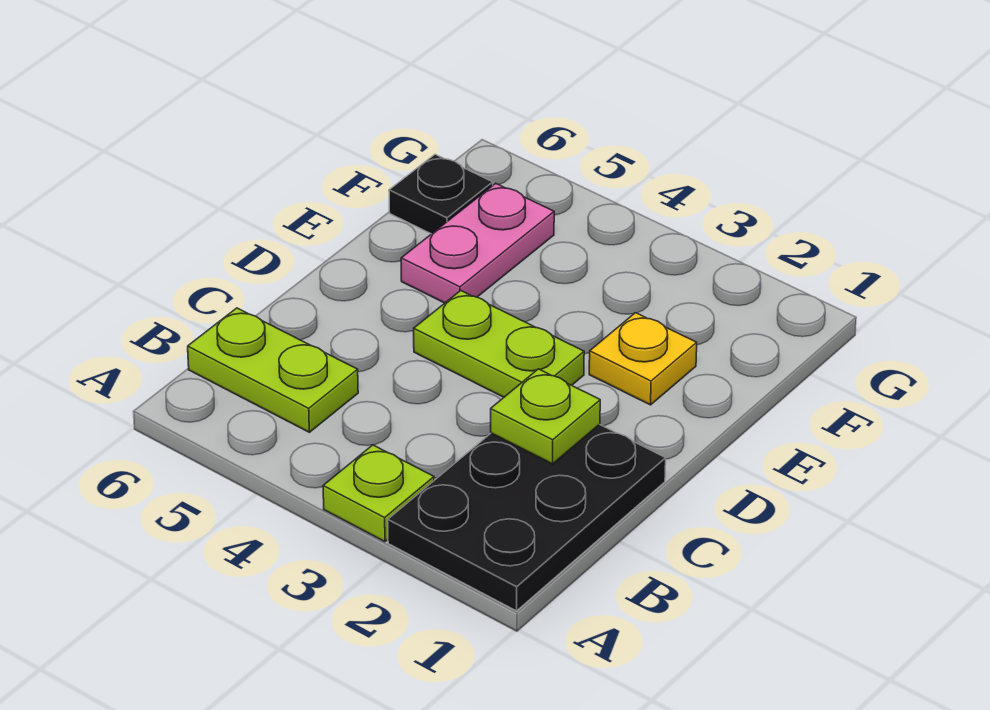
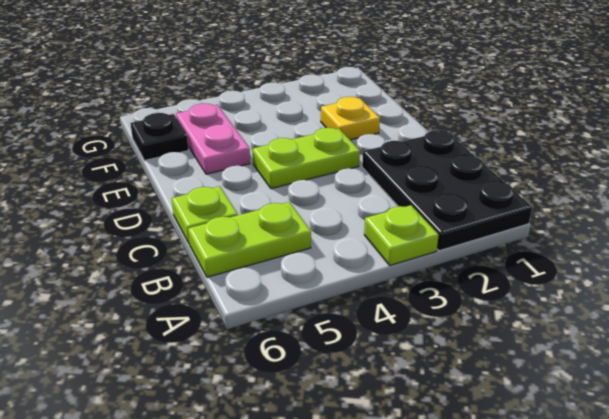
lime 1x1 plate [491,369,600,464] -> lime 1x1 plate moved to [172,186,238,244]

